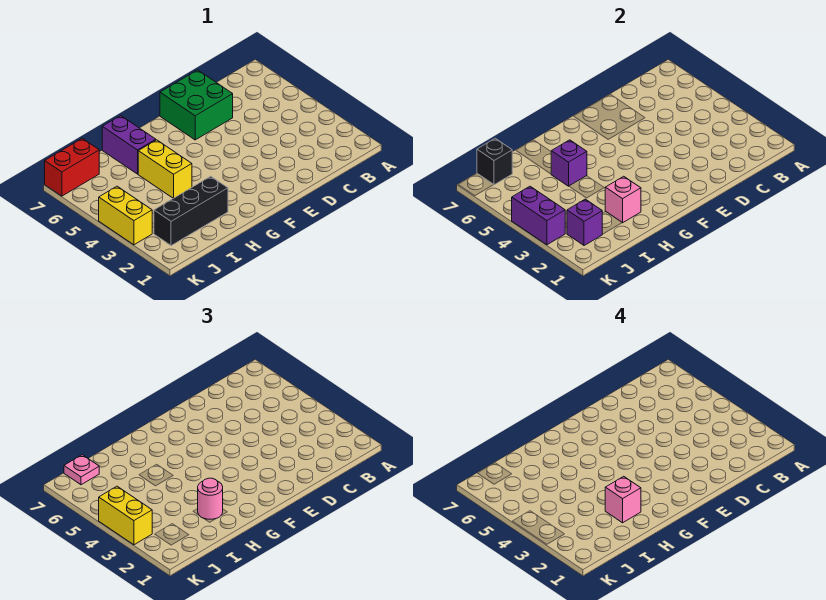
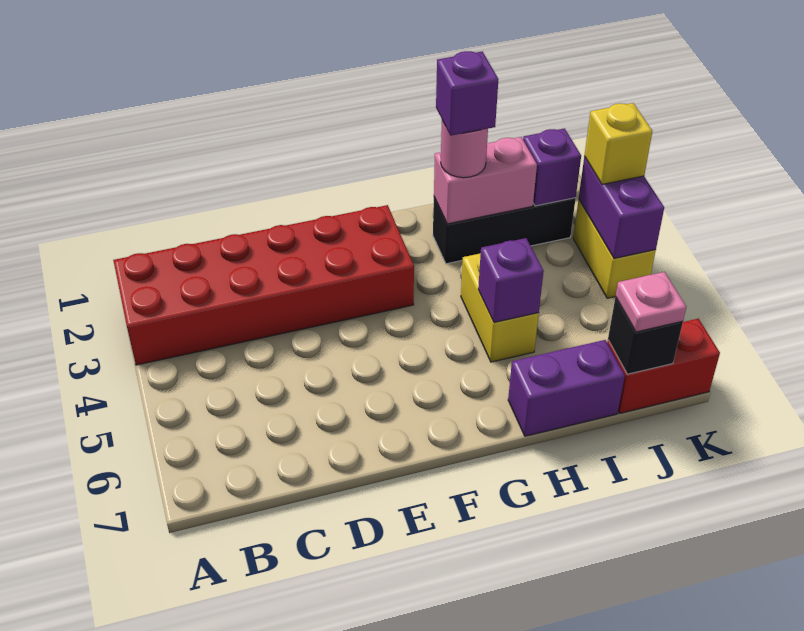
none -> red 2x6 brick [113,205,414,365]
green 2x2 brick [160,70,233,140] -> none
pink 1x1 brick [605,176,641,223] -> pink 1x2 brick [434,137,537,224]
pink 1x1 brick [605,476,641,523] -> purple 1x1 brick [436,51,498,136]
purple 1x2 brick [102,116,156,174] -> purple 1x2 brick turned to [508,340,625,436]
yellow 1x2 brick [99,486,152,545] -> yellow 1x1 brick [584,103,652,184]

